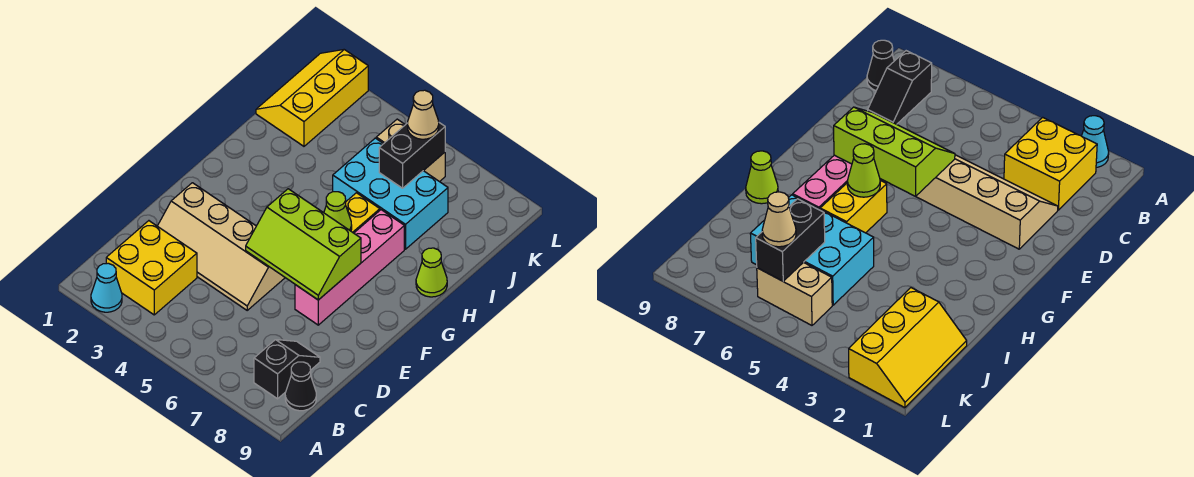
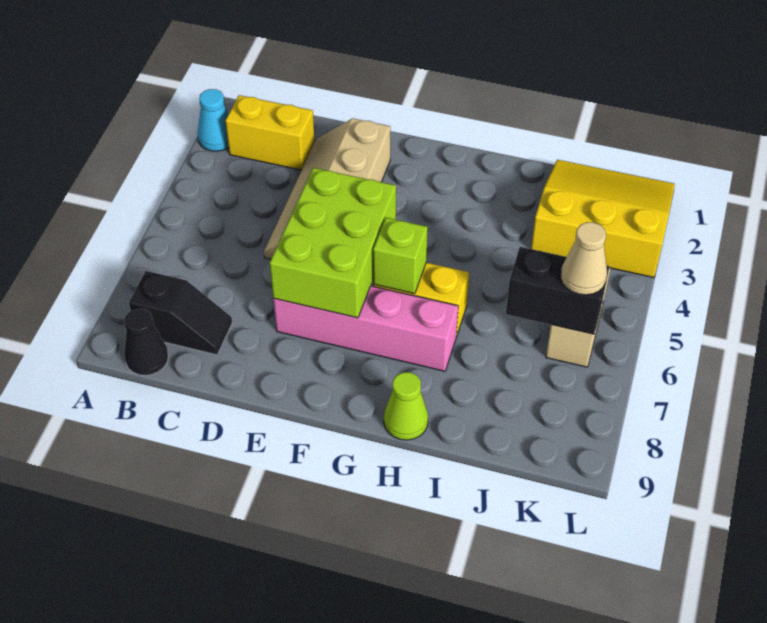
yellow 2x2 brick [106,221,197,315] -> yellow 1x2 brick [225,95,315,170]
lime 2x3 slope [246,189,361,300] -> lime 2x3 brick [270,168,396,318]
lime 1x1 cone [324,192,352,231] -> lime 1x1 brick [373,218,428,294]
cyan 2x3 brick [333,138,448,249] -> none
yellow 2x3 slope [256,50,368,146] -> yellow 3x3 slope [531,160,675,278]

